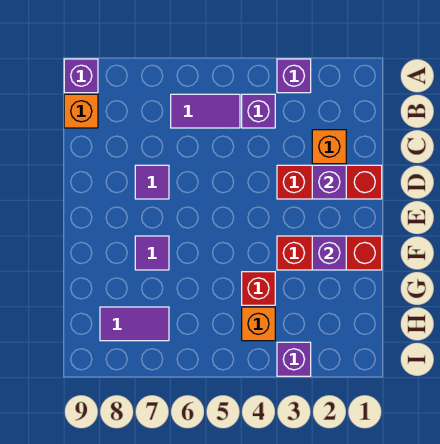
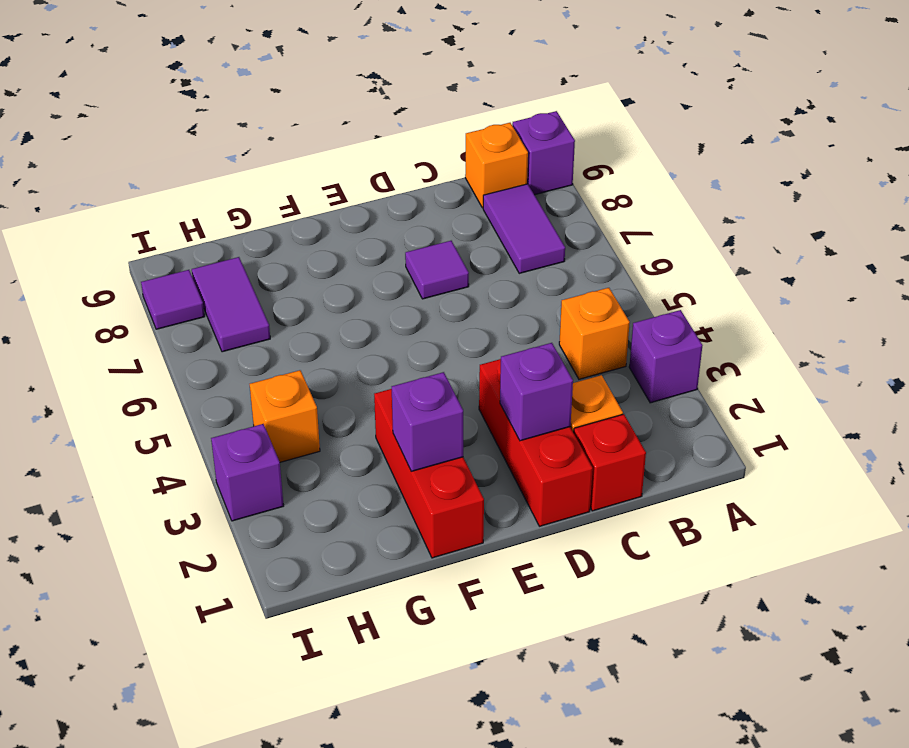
purple 1x1 brick [242,94,275,128] -> orange 1x1 brick [559,288,630,379]
purple 1x2 tile [171,94,240,128] -> purple 1x2 tile moved to [483,184,565,273]
purple 1x1 tile [135,236,169,270] -> purple 1x1 tile moved to [141,270,205,329]
red 1x1 brick [242,272,275,305] -> red 1x1 brick moved to [574,414,646,511]

